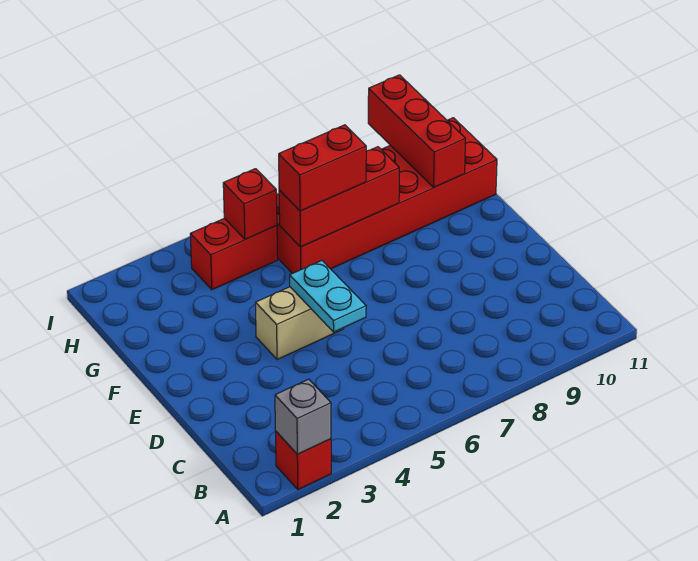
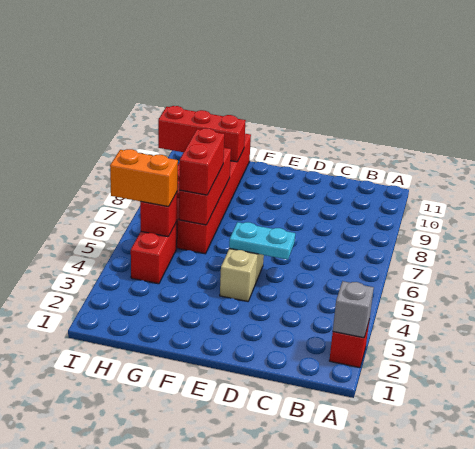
none -> orange 1x2 brick [110,149,178,207]

